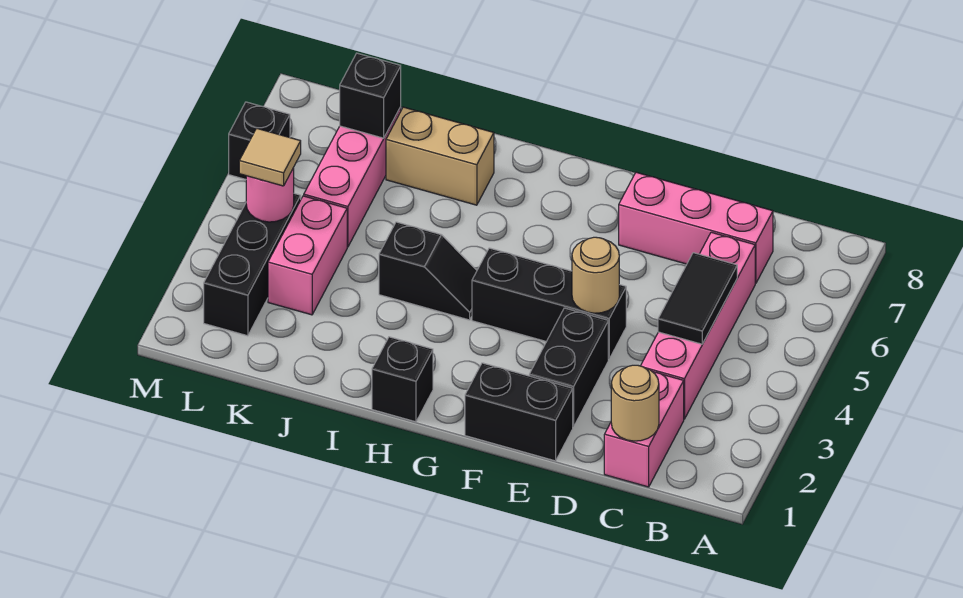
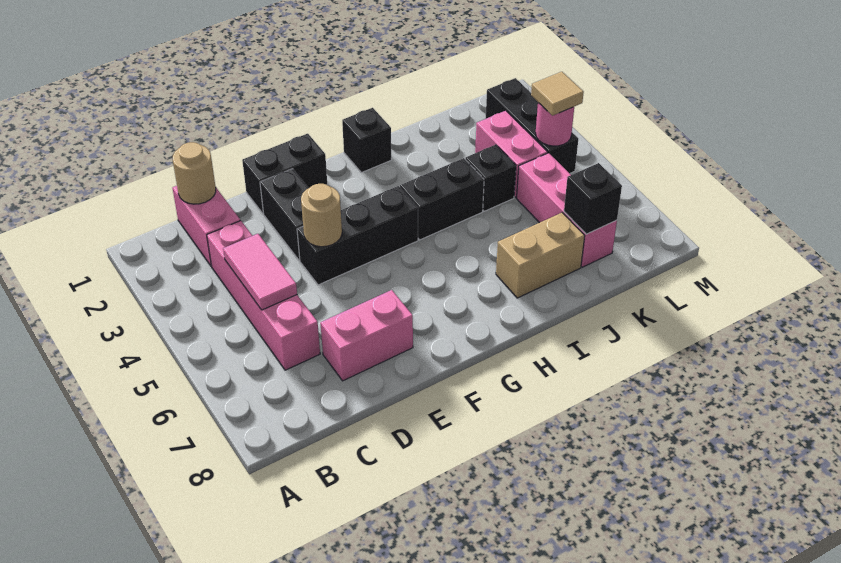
black 1x2 tile [658,253,737,344] -> pink 1x2 tile [223,234,297,310]
pink 1x3 brick [619,172,773,283] -> pink 1x2 brick [320,290,413,381]
black 1x2 slope [379,222,477,320] -> black 1x2 brick [400,158,484,240]
black 1x1 brick [229,102,290,179] -> black 1x1 brick moved to [465,145,516,211]

